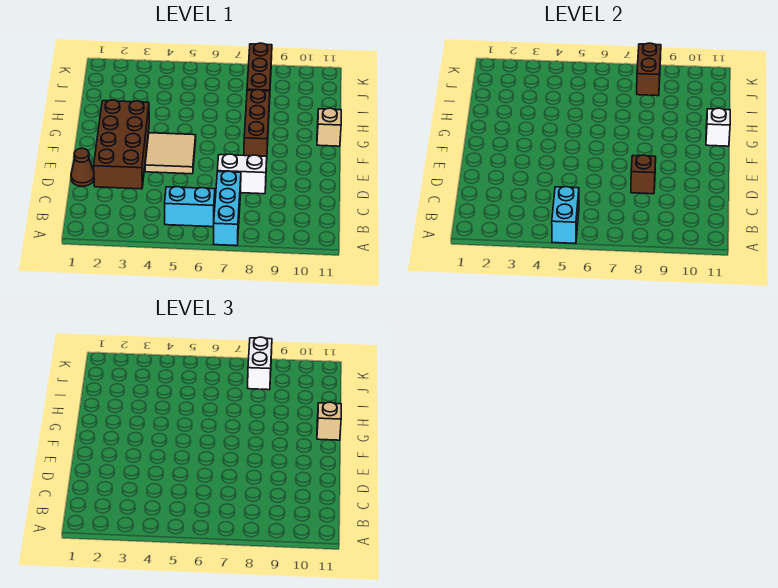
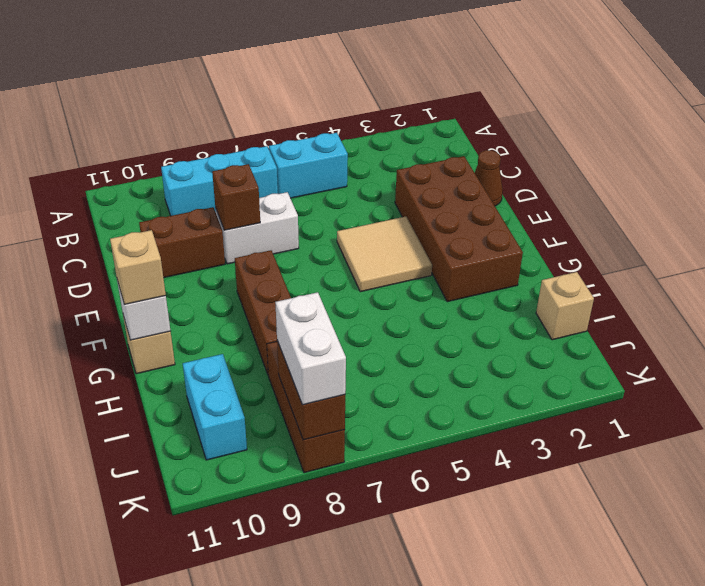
cyan 1x2 brick [552,187,579,244] -> cyan 1x2 brick moved to [183,354,247,460]
cyan 1x3 brick [214,171,241,246] -> cyan 1x3 brick turned to [161,146,278,216]
none -> brown 1x2 brick [139,207,225,278]
none -> tan 1x1 brick [536,272,594,340]

